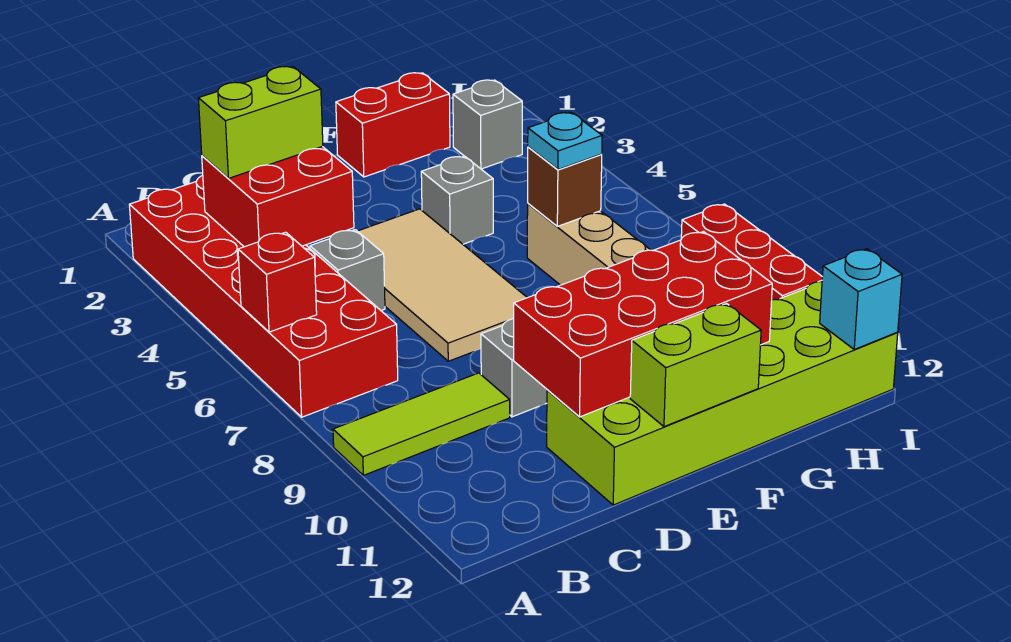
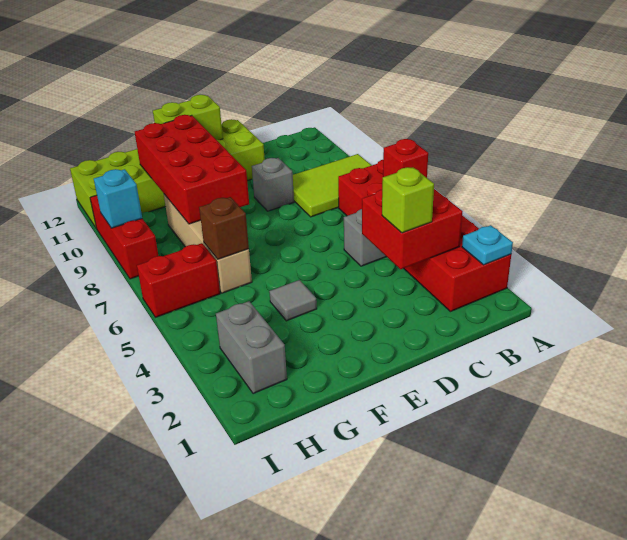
lime 1x3 tile [333,373,510,475] -> lime 2x3 tile [293,154,372,217]
lime 1x2 brick [198,67,323,178] -> lime 1x1 brick [382,167,434,233]
tan 2x4 tile [358,209,527,361] -> none
red 2x4 brick [513,232,772,417] -> red 2x4 brick turned to [135,115,249,224]
red 1x2 brick [336,73,450,177] -> red 1x2 brick moved to [137,243,220,317]
grey 1x1 brick [421,156,493,244] -> grey 1x1 tile [269,280,317,321]
cyan 1x1 plate [528,113,602,169] -> cyan 1x1 plate moved to [462,225,513,265]
grey 1x1 brick [453,80,522,169] -> grey 1x2 brick [216,301,287,394]
cyan 1x1 brick [820,249,902,349] -> cyan 1x1 brick moved to [94,169,142,228]

